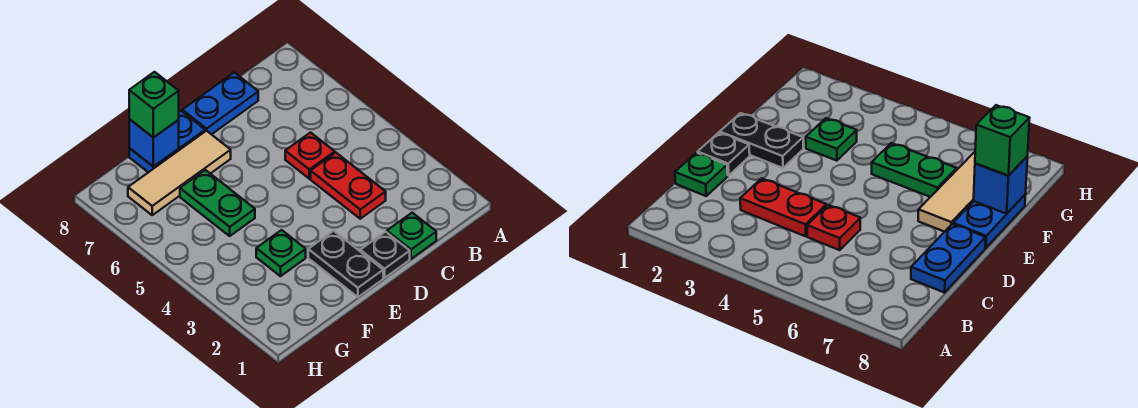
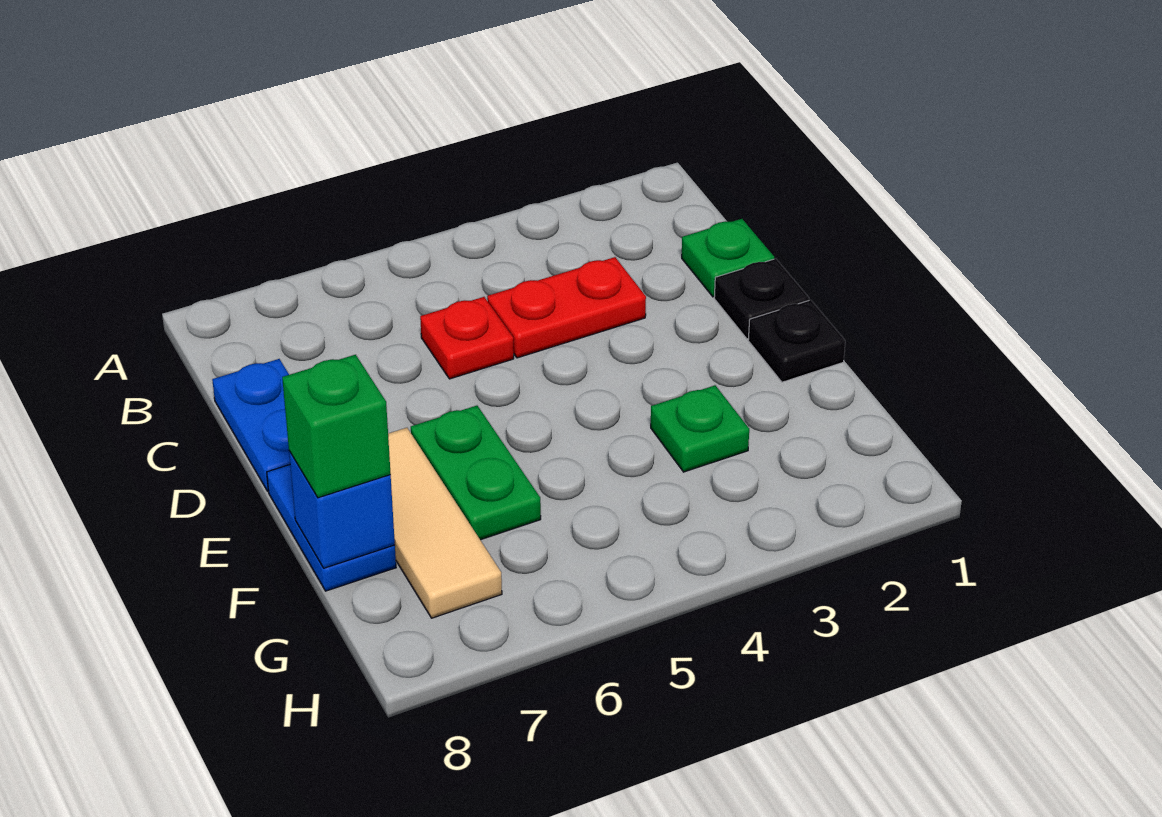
black 1x2 plate [308,231,383,297] -> black 1x1 plate [748,300,845,382]
green 1x2 plate [180,170,255,236] -> green 1x2 plate turned to [411,406,541,540]

